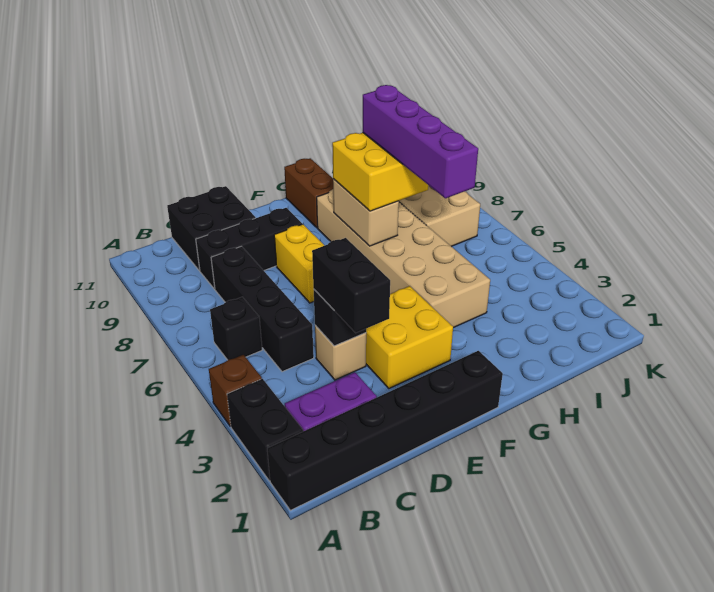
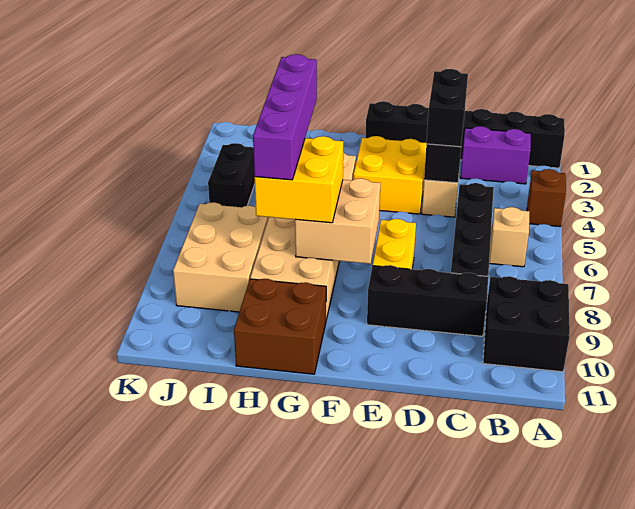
black 1x2 brick [227,379,303,481] -> black 1x2 brick moved to [208,143,255,207]
black 1x1 brick [210,297,262,360] -> tan 1x1 brick [489,207,529,267]
black 2x2 brick [167,186,256,271] -> black 2x2 brick moved to [483,276,570,372]
tan 1x2 brick [333,179,399,246] -> tan 2x2 brick [295,178,380,264]
brown 1x2 brick [284,158,333,228] -> brown 2x2 brick [234,279,326,374]

